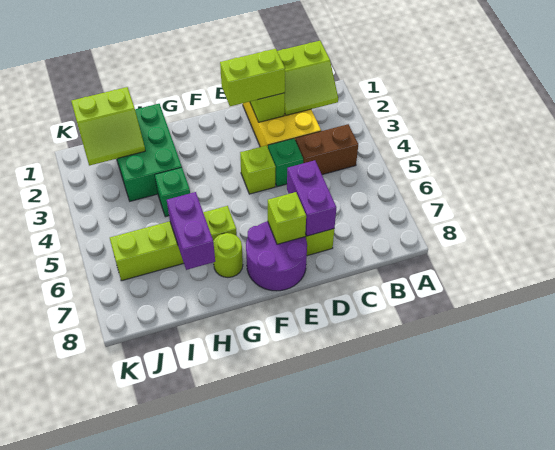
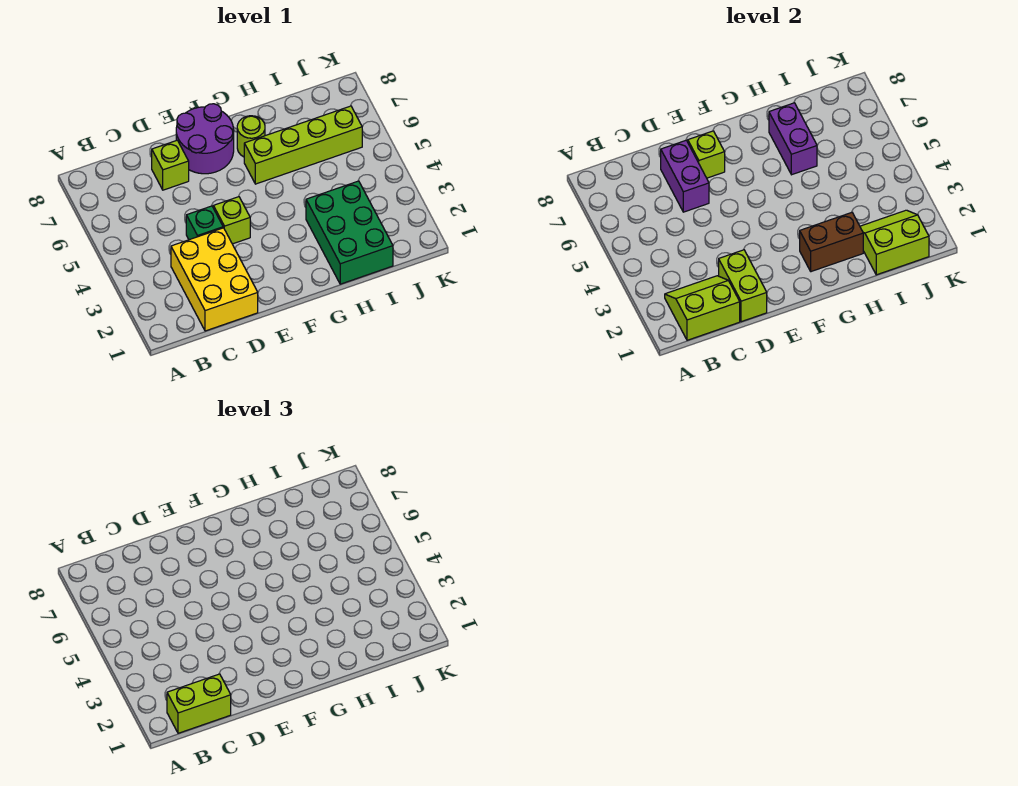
brown 1x2 brick [295,124,358,175] -> brown 1x2 brick moved to [800,213,863,272]
lime 1x2 brick [220,49,285,106] -> lime 1x2 brick moved to [167,674,231,733]
green 1x1 brick [155,167,190,217] -> none

